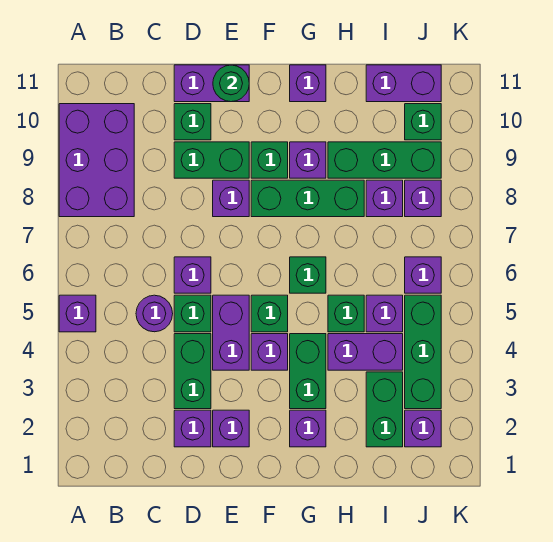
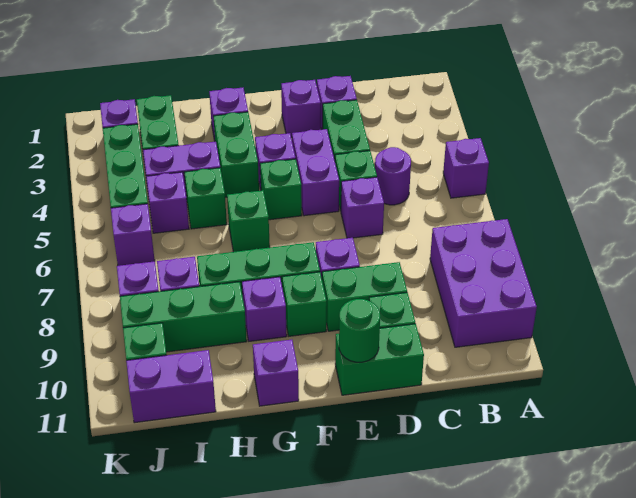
purple 1x2 brick [174,65,249,102] -> green 1x2 brick [335,324,424,395]

